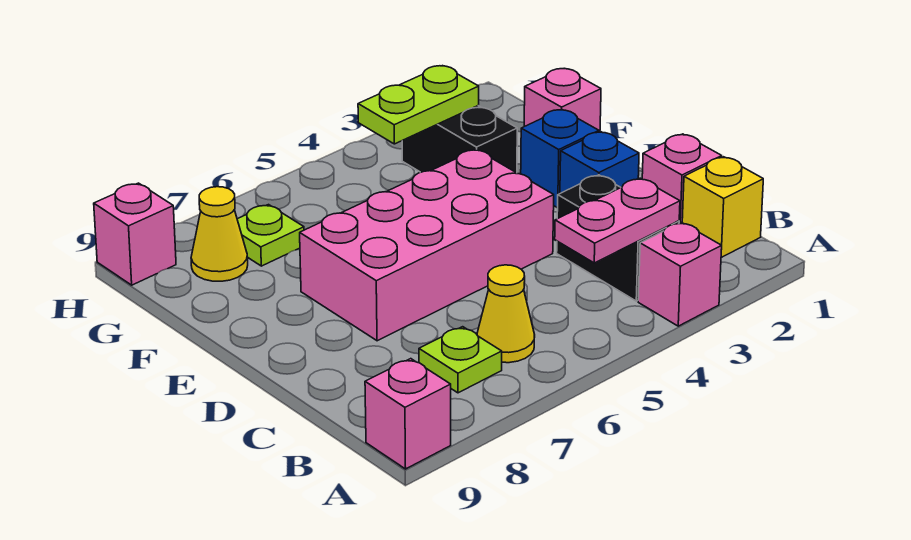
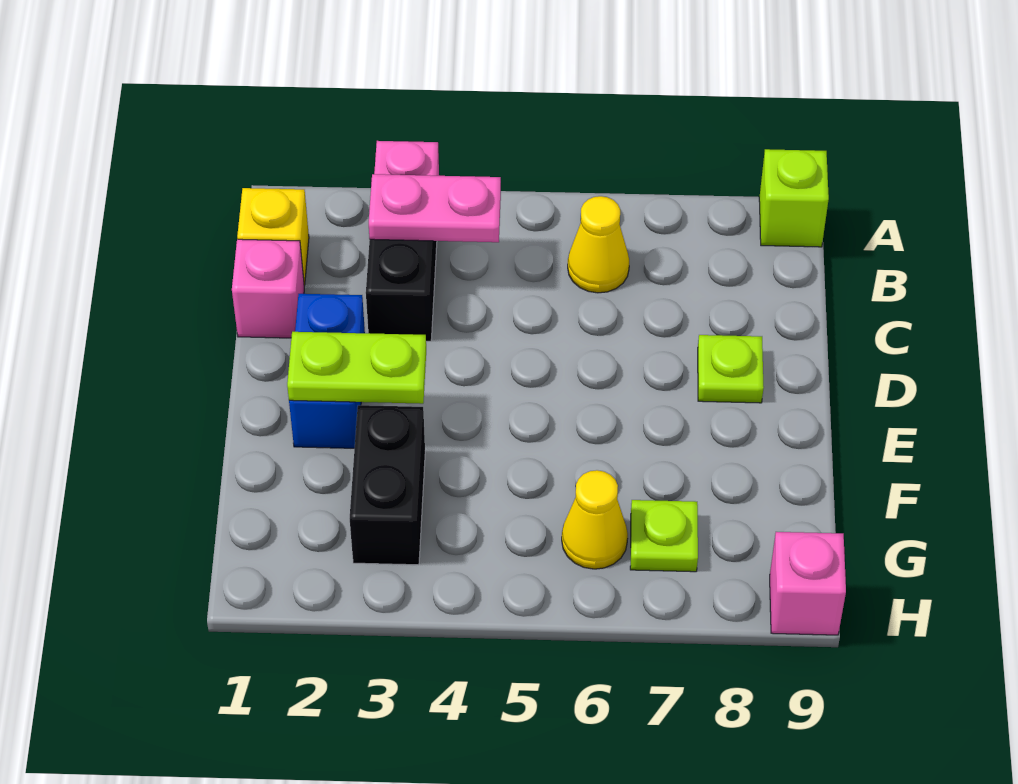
pink 1x1 brick [365,359,451,469] -> lime 1x1 brick [759,149,829,247]
lime 1x1 plate [419,327,502,393] -> lime 1x1 plate moved to [698,335,764,403]
pink 2x4 brick [300,149,554,341] -> none
pink 1x1 brick [524,69,601,132] -> none
lime 1x2 plate [358,66,479,144] -> lime 1x2 plate moved to [287,332,426,404]
yellow 1x1 cone [191,187,248,281] -> yellow 1x1 cone moved to [562,470,628,569]

